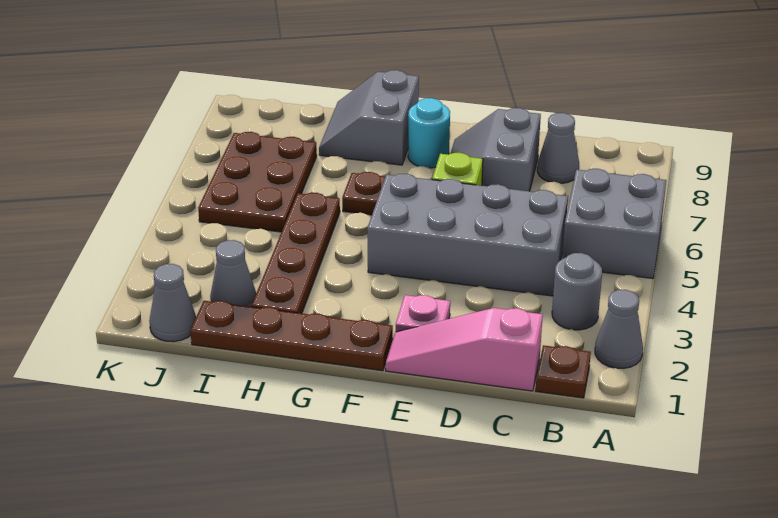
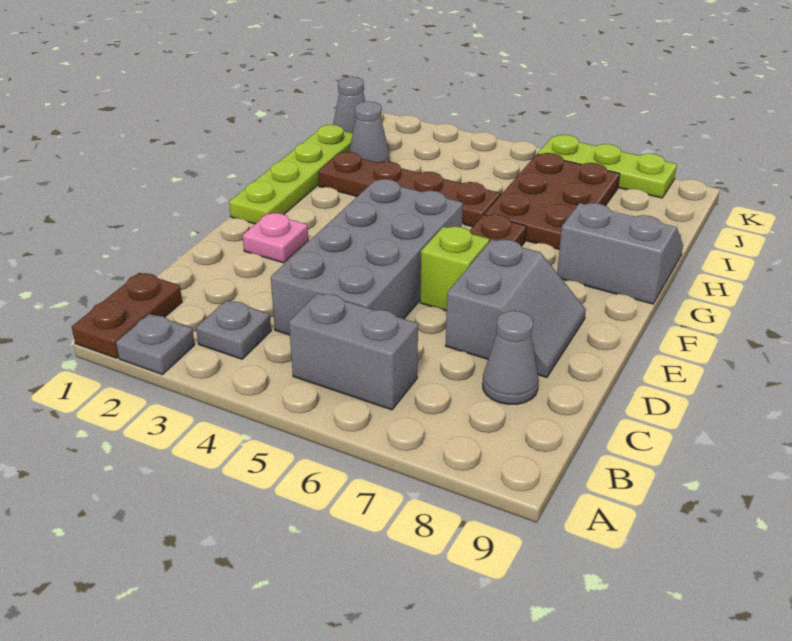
grey 1x1 cone [595,290,643,368] -> grey 1x1 plate [116,314,195,375]
grey 2x2 brick [562,169,666,279] -> grey 1x2 brick [289,293,418,410]
brown 1x1 plate [536,345,591,398] -> brown 1x2 plate [72,273,182,358]
grey 1x1 round brick [552,253,602,330] -> grey 1x1 plate [196,300,271,359]
pink 1x3 slope [386,308,543,391] -> none
grey 2x2 slope [450,108,541,191] -> grey 2x2 slope turned to [446,239,586,377]
brown 1x4 plate [190,301,393,371] -> lime 1x4 plate [229,125,353,224]
cyan 1x1 round brick [408,98,450,168] -> none
brown 2x3 plate [198,132,317,232] -> brown 2x3 plate turned to [484,153,620,249]
none -> lime 1x3 plate [538,135,677,198]

